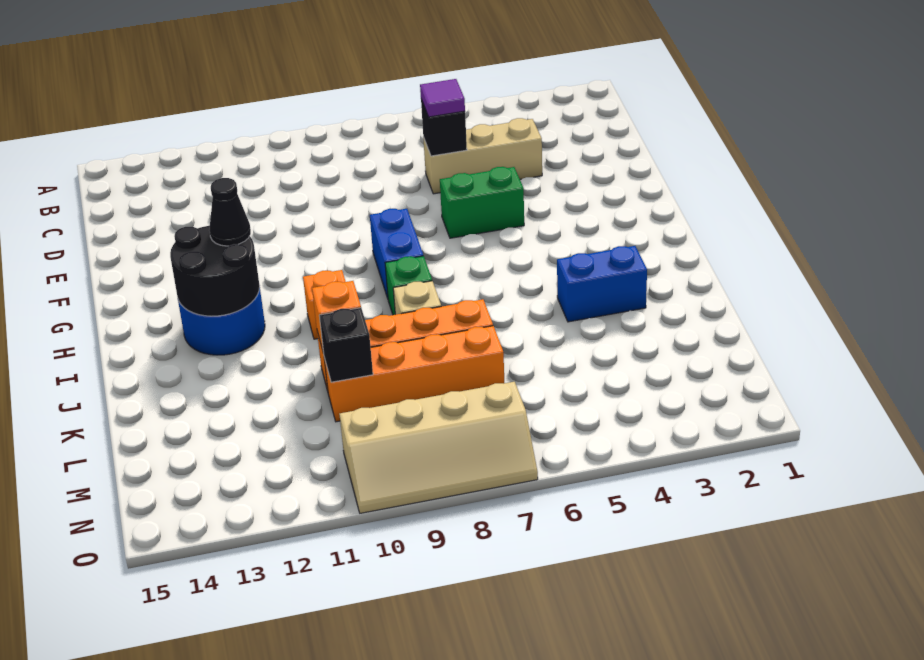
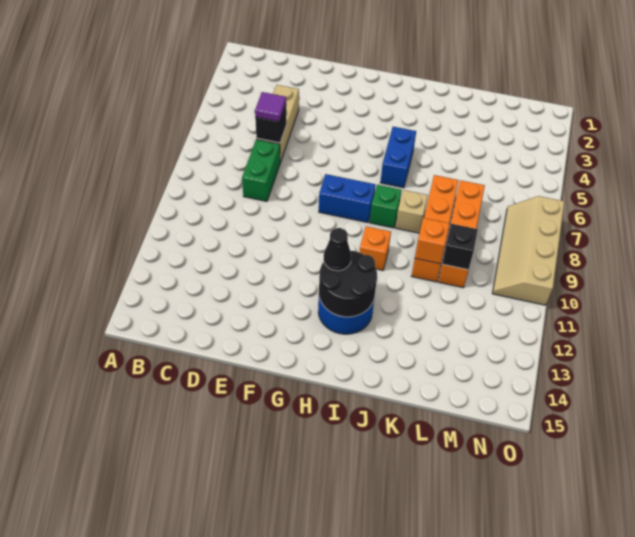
green 1x2 brick [440,167,524,238] -> green 1x2 brick moved to [242,139,280,201]
blue 1x2 brick [557,246,647,322] -> blue 1x2 brick moved to [380,127,416,188]
tan 2x4 slope [339,382,538,513] -> tan 2x4 slope turned to [492,196,564,305]

